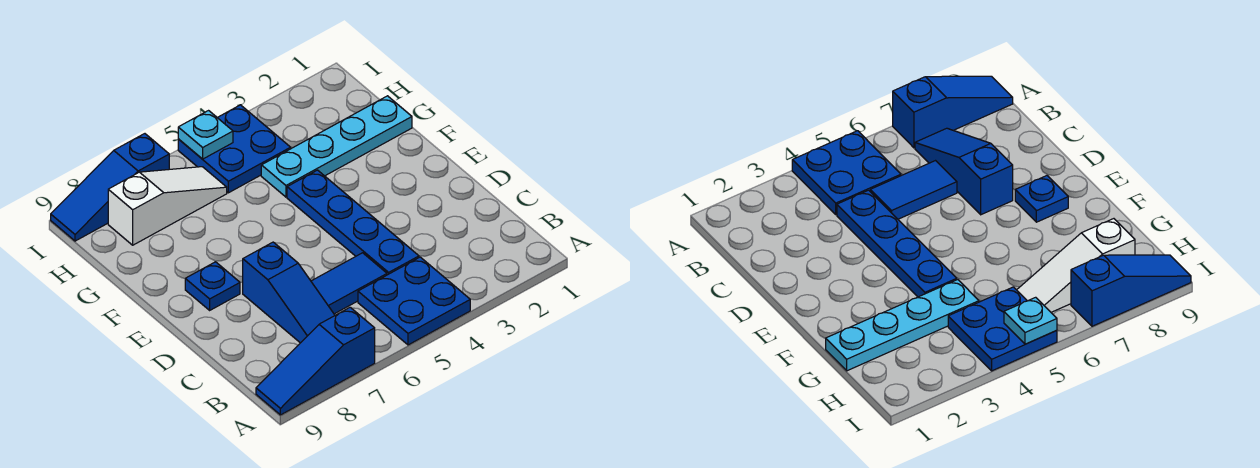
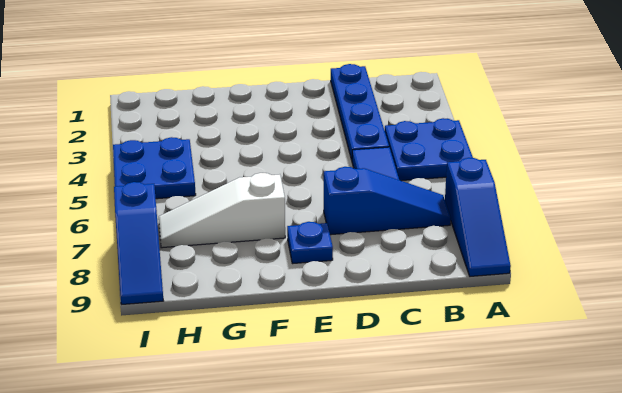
blue 1x4 plate [287,170,419,275] -> blue 1x4 plate turned to [331,64,389,160]
cyan 1x4 plate [261,96,412,197] -> none
white 1x3 slope [108,167,227,245] -> white 1x3 slope turned to [159,173,285,248]
cyan 1x1 plate [178,111,233,159] -> none

